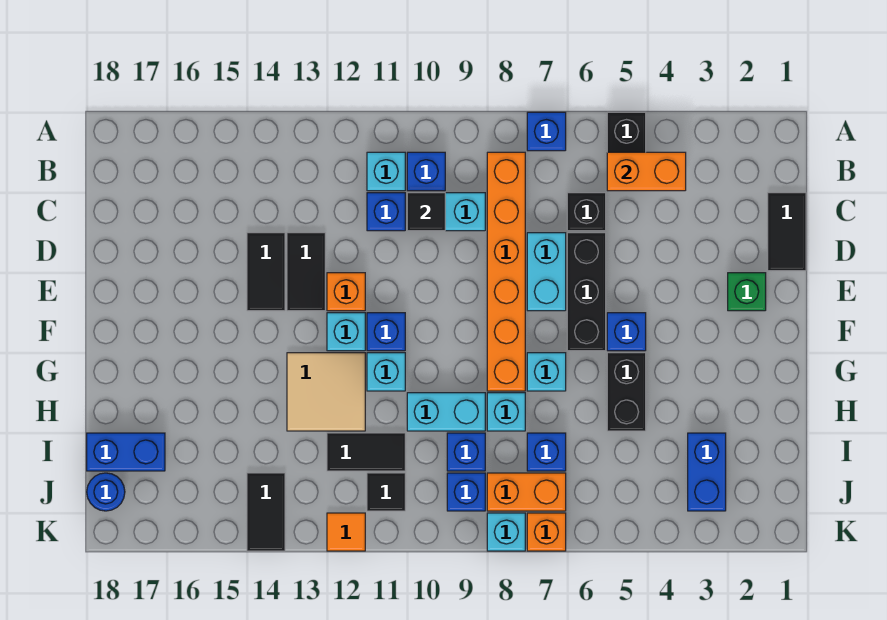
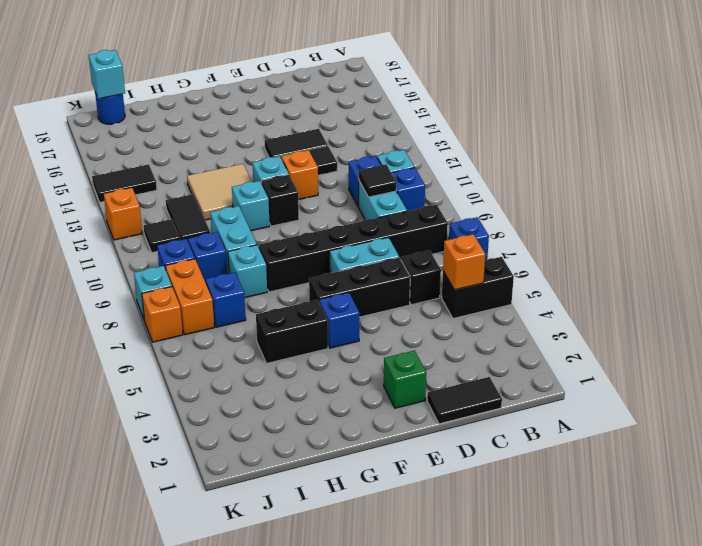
orange 1x2 brick [607,152,686,191] -> orange 1x1 brick [443,234,485,290]
orange 1x6 brick [487,152,525,391] -> black 1x6 brick [259,205,448,292]
blue 1x1 brick [367,313,405,351] -> black 1x1 brick [261,175,299,226]
cyan 1x1 brick [527,353,566,391] -> cyan 1x1 brick moved to [89,50,125,99]
blue 1x2 brick [688,433,726,511] -> none
blue 1x2 brick [87,433,165,471] -> none
orange 1x1 tile [327,513,365,551] -> orange 1x1 brick [104,188,142,240]

